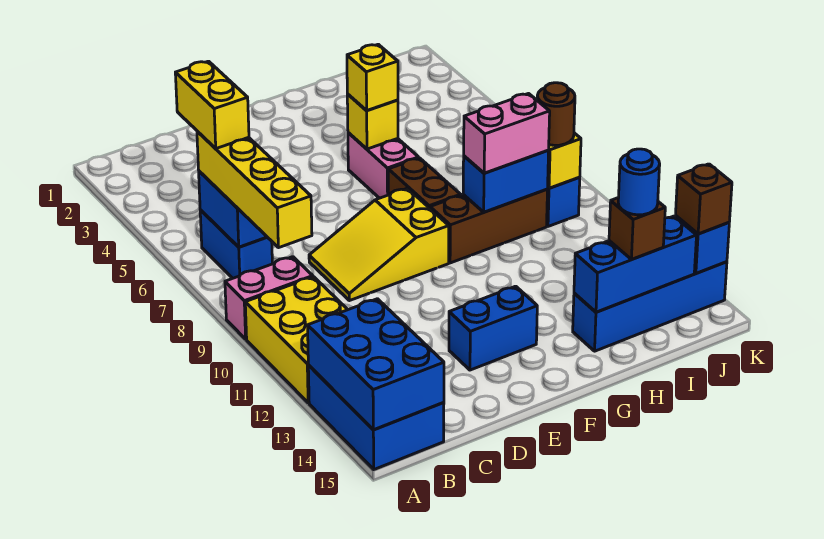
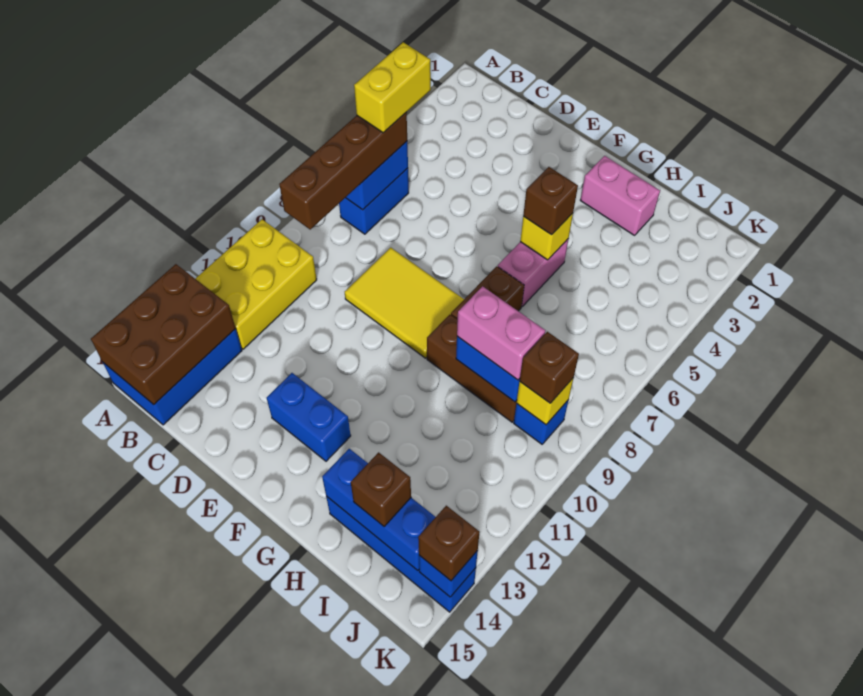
pink 1x2 brick [225,257,313,339] -> pink 1x2 brick moved to [580,156,660,235]
blue 2x3 brick [308,299,444,430] -> brown 2x3 brick [91,264,236,404]
yellow 1x4 brick [197,131,312,248] -> brown 1x4 brick [279,112,407,229]
yellow 2x3 slope [309,188,449,301] -> yellow 2x3 tile [345,247,464,358]
yellow 1x1 brick [347,44,398,111] -> brown 1x1 brick [523,167,578,235]
blue 1x1 round brick [618,149,660,215] -> none
brown 1x1 round brick [537,83,575,145] -> brown 1x1 brick [520,332,579,403]

